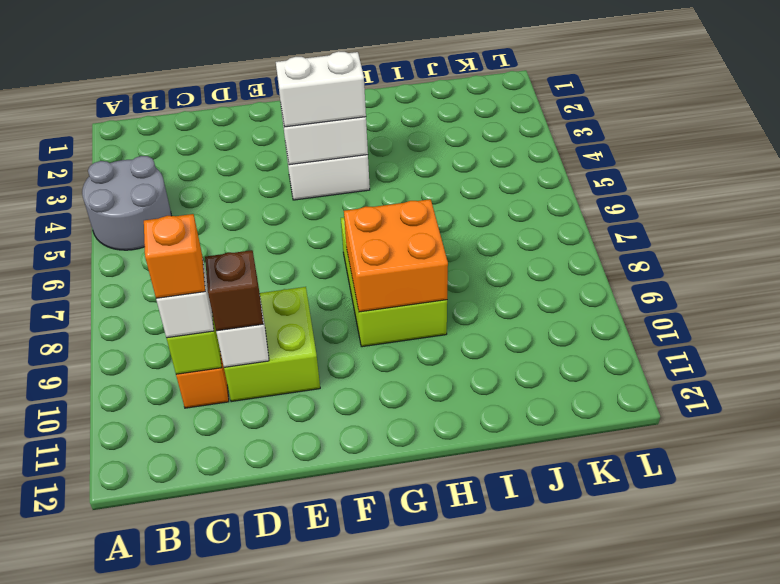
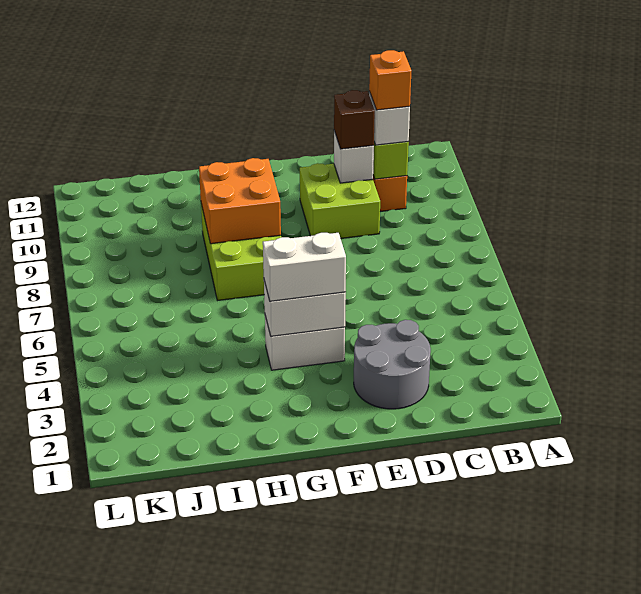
grey 2x2 round brick [82,156,171,250] -> grey 2x2 round brick moved to [354,320,431,409]

